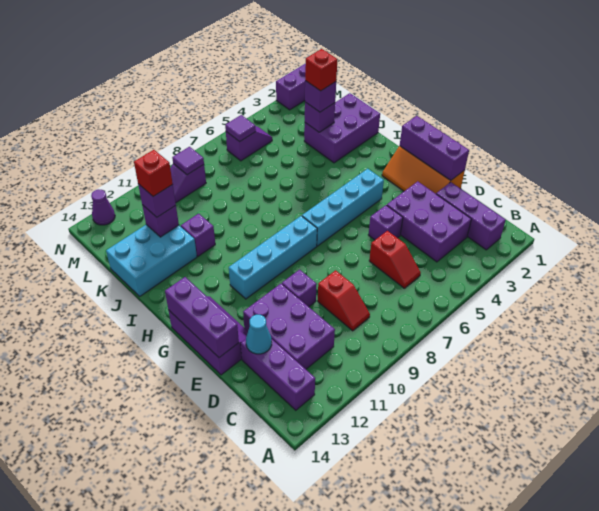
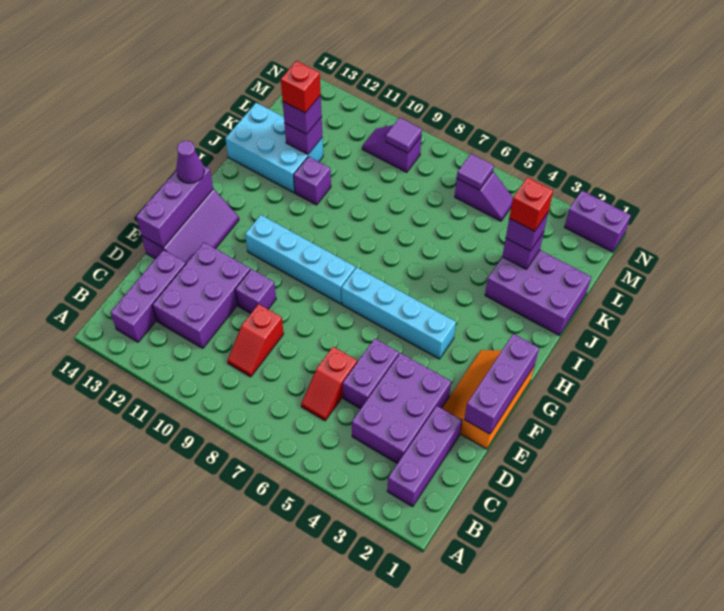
cyan 1x1 cone [246,315,272,354] -> none
purple 1x1 brick [368,205,403,240] -> purple 1x2 brick [343,339,399,409]
purple 1x1 cone [91,189,115,225] -> purple 1x1 cone moved to [176,141,204,183]

